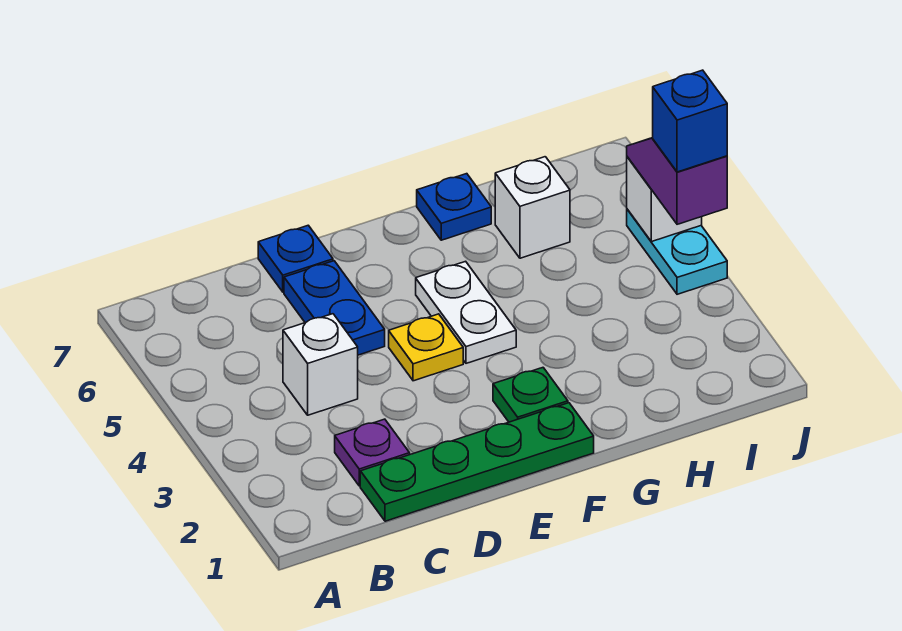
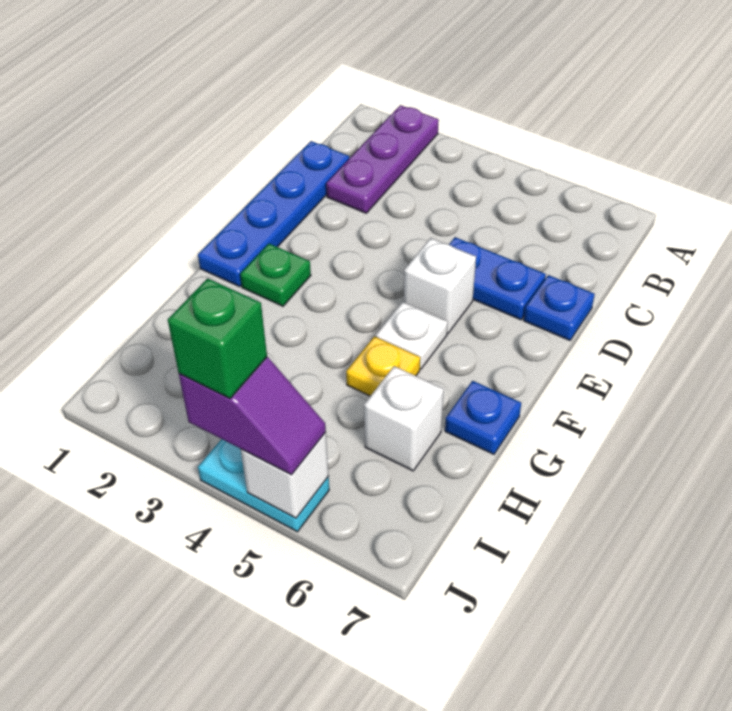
green 1x4 plate [360,403,594,521] -> blue 1x4 plate [198,141,349,287]
purple 1x1 plate [335,419,410,486] -> purple 1x3 plate [326,105,439,213]
white 1x1 brick [283,314,358,415] -> white 1x1 brick moved to [404,238,476,333]
yellow 1x1 plate [389,314,463,381] -> yellow 1x1 plate moved to [346,337,420,396]
white 1x2 plate [416,261,516,363] -> white 1x1 plate [376,302,448,369]
blue 1x1 brick [653,70,727,172] -> green 1x1 brick [168,278,267,398]

